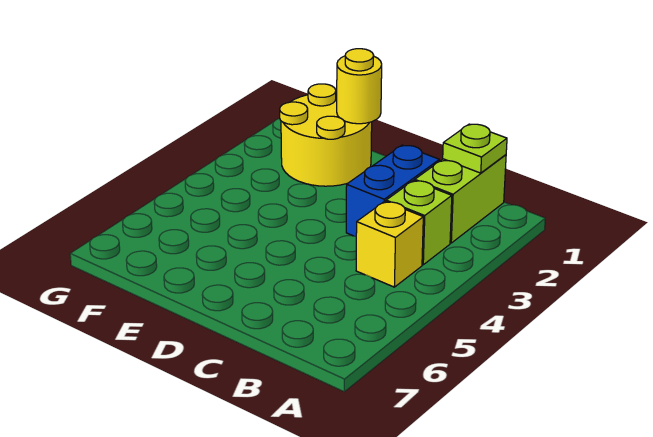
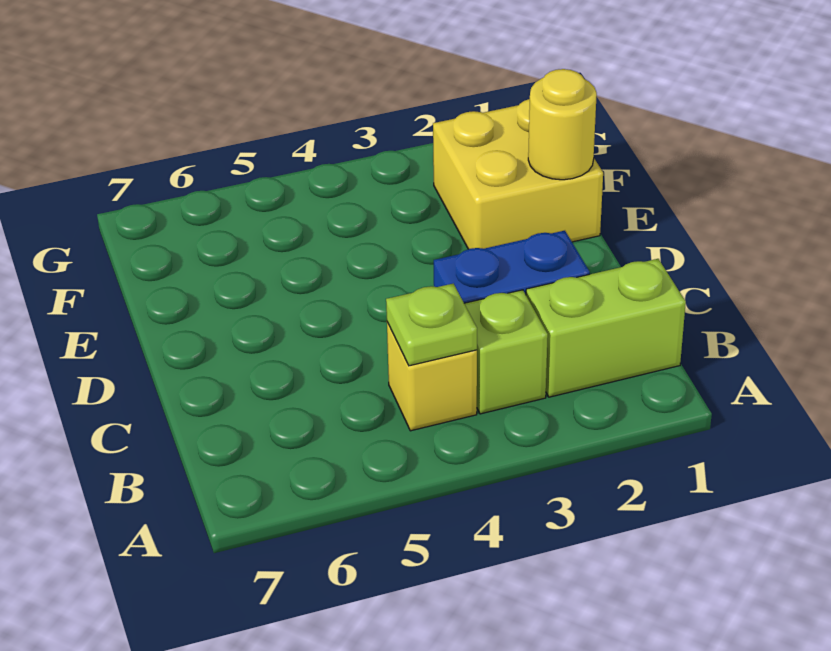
lime 1x1 plate [443,124,507,173] -> lime 1x1 plate moved to [386,284,477,366]
yellow 2x2 round brick [280,84,372,186] -> yellow 2x2 brick [433,99,603,249]

